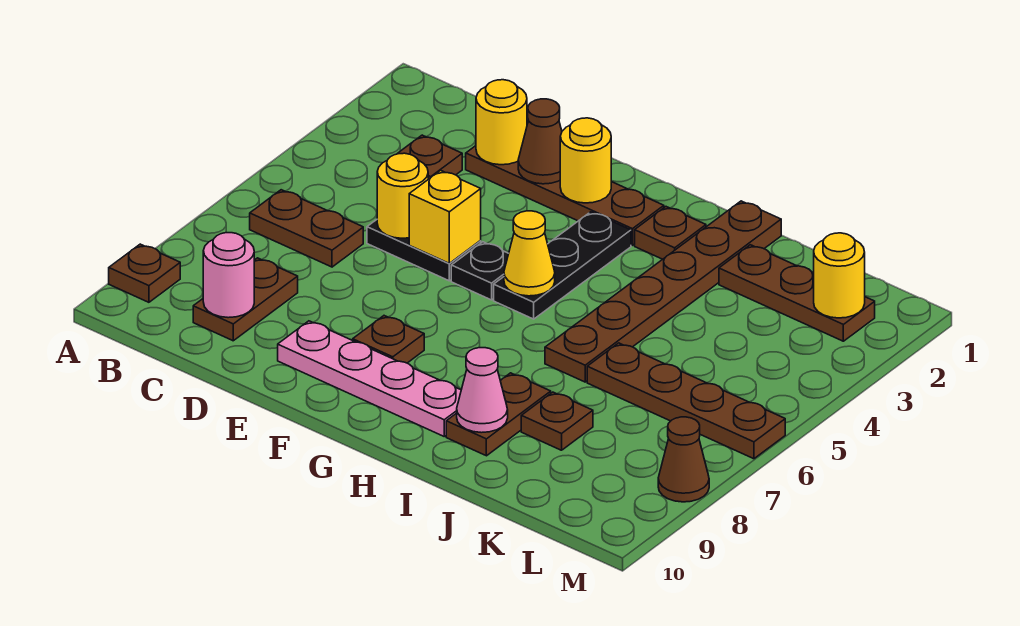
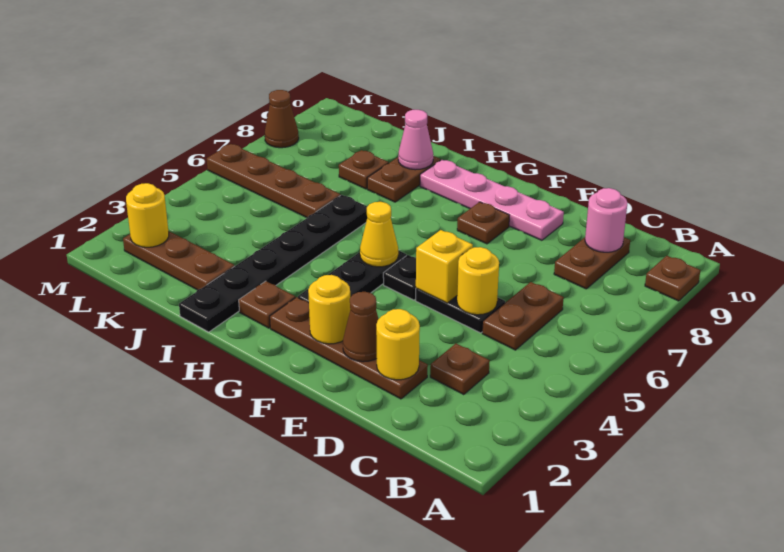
brown 1x2 plate [250,190,363,267] -> brown 1x2 plate turned to [482,282,564,350]
brown 1x6 plate [545,201,781,382] -> black 1x6 plate [179,195,367,332]

